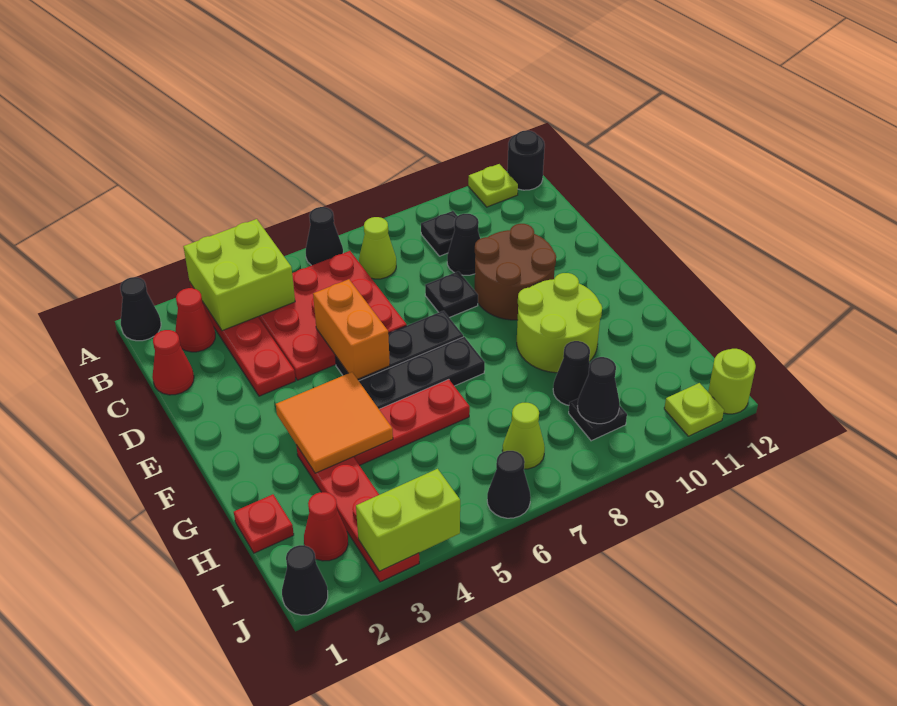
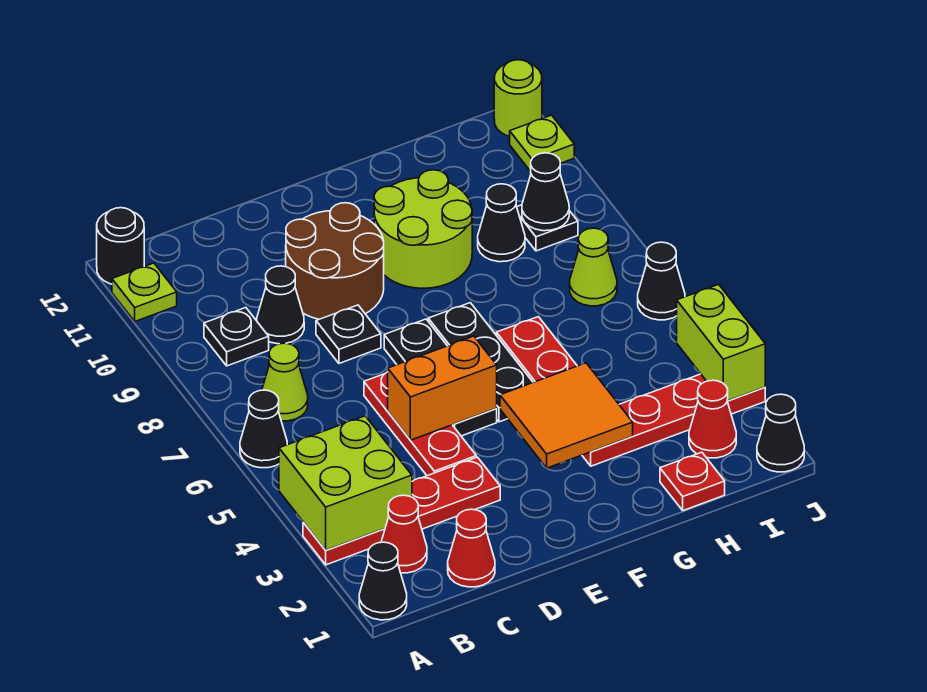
red 3x3 plate [258,251,407,380] -> red 1x3 plate [364,372,476,476]

